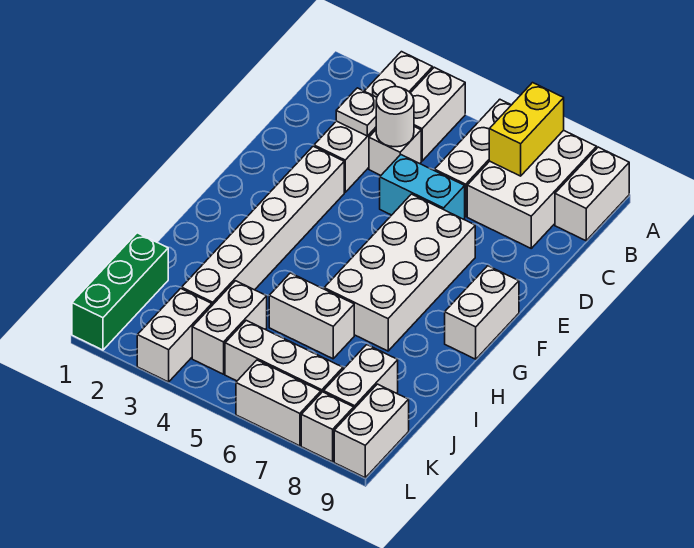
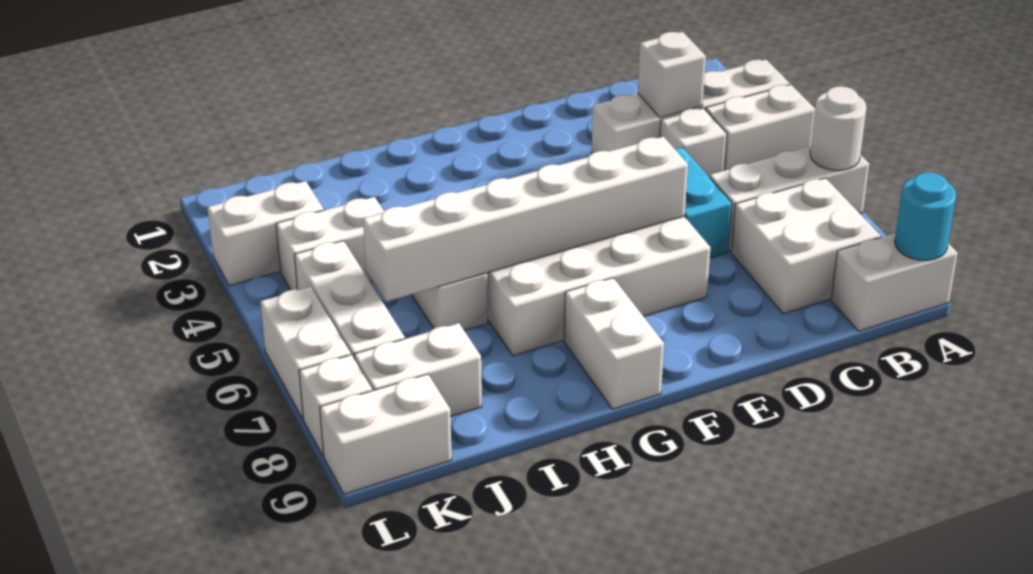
white 2x3 brick [467,130,597,248] -> white 2x2 brick [731,178,881,314]
yellow 1x2 brick [489,83,564,176] -> none
none -> cyan 1x1 round brick [895,172,956,260]
white 1x1 plate [336,88,377,136] -> white 1x1 brick [638,32,706,118]
white 1x1 round brick [376,87,414,147] -> white 1x1 round brick moved to [810,86,867,170]
white 1x6 brick [182,146,344,305] -> white 1x6 brick moved to [363,137,688,302]
white 1x2 brick [445,266,519,359] -> white 1x2 brick turned to [564,278,664,409]
green 1x3 brick [72,233,168,350] -> none

